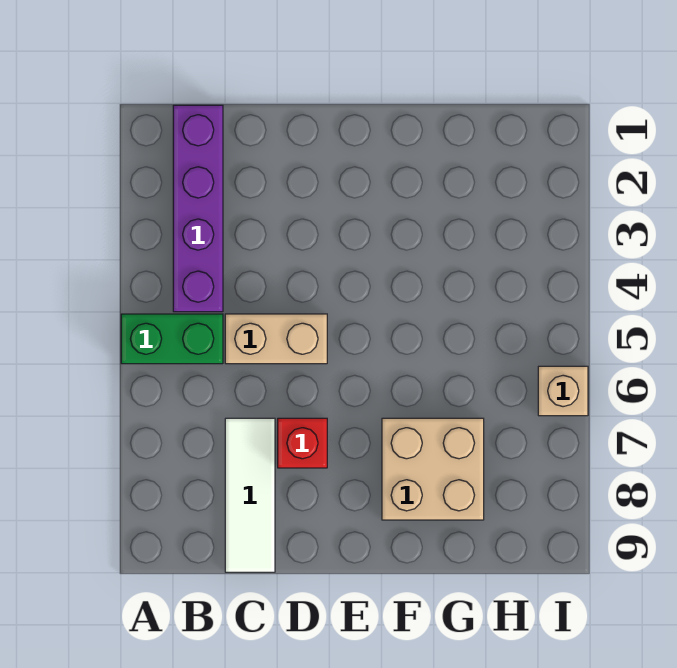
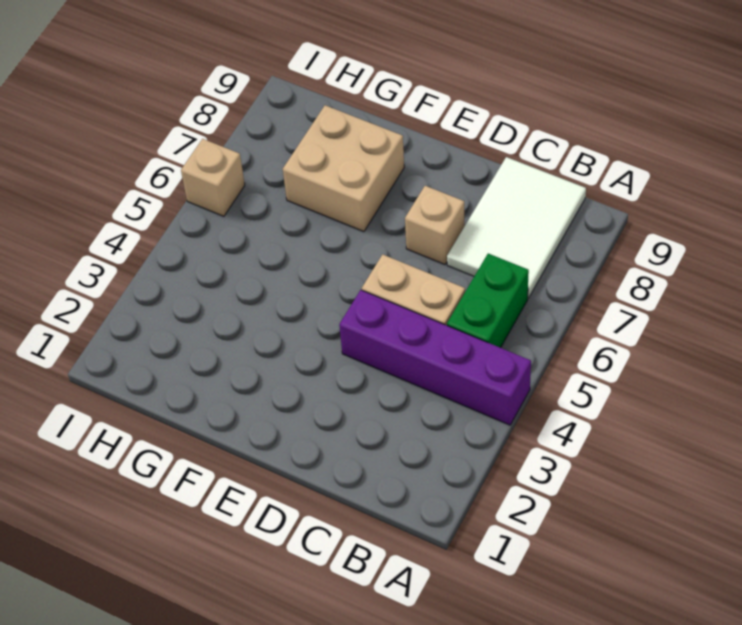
green 1x2 brick [121,314,223,364] -> green 1x2 brick turned to [447,254,529,348]
purple 1x4 brick [173,105,223,312] -> purple 1x4 brick turned to [339,290,531,425]
white 1x3 tile [225,418,275,572] -> white 2x3 tile [447,157,586,298]
red 1x1 brick [278,418,327,468] -> tan 1x1 brick [405,186,465,265]

